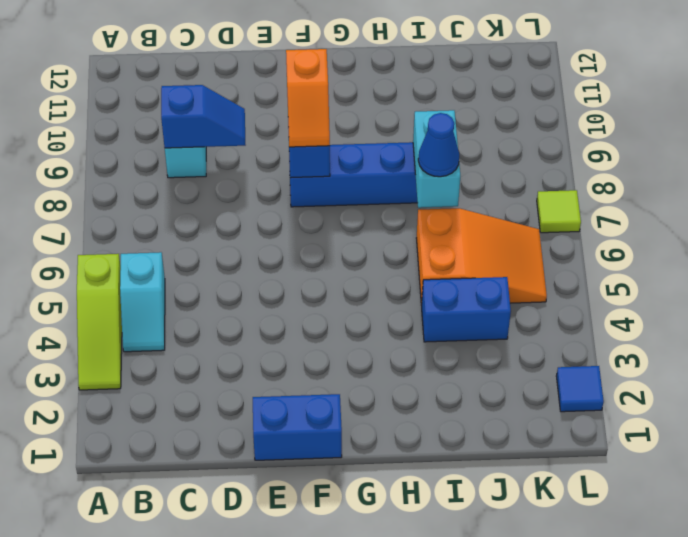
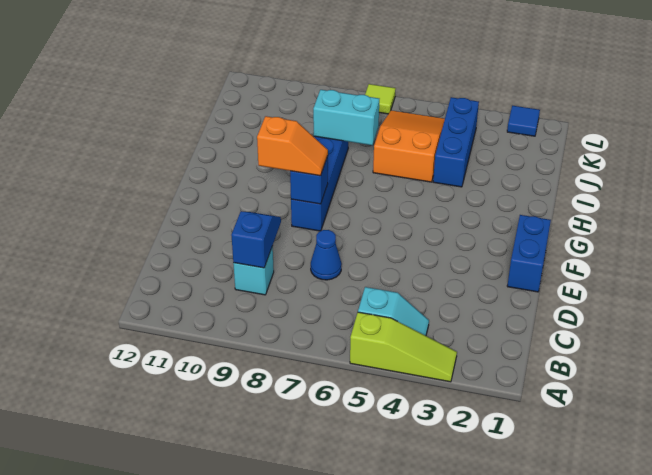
blue 1x2 brick [421,277,511,342] -> blue 1x3 brick [433,97,479,187]
blue 1x1 cone [418,113,459,177] -> blue 1x1 cone moved to [311,230,342,280]

